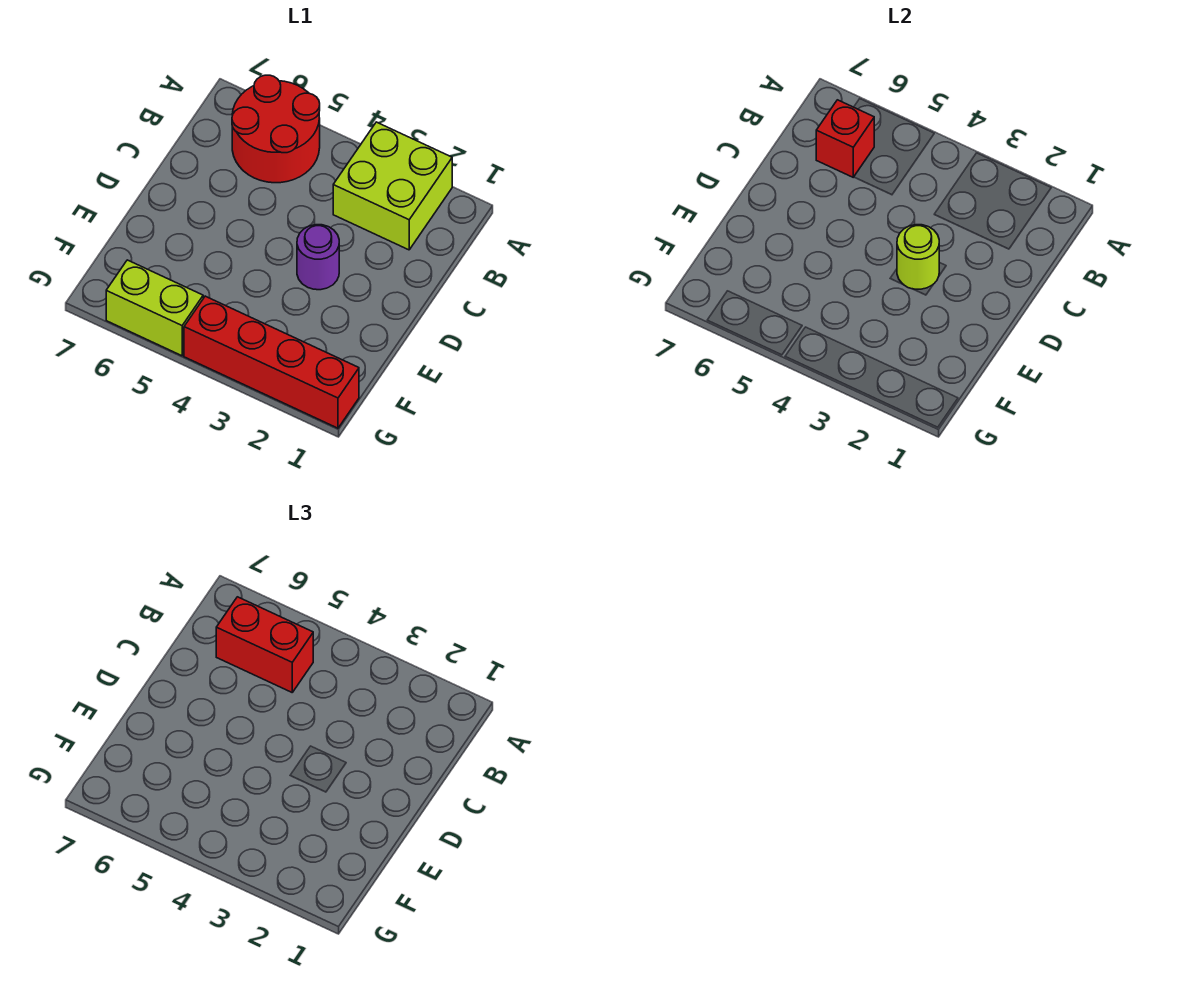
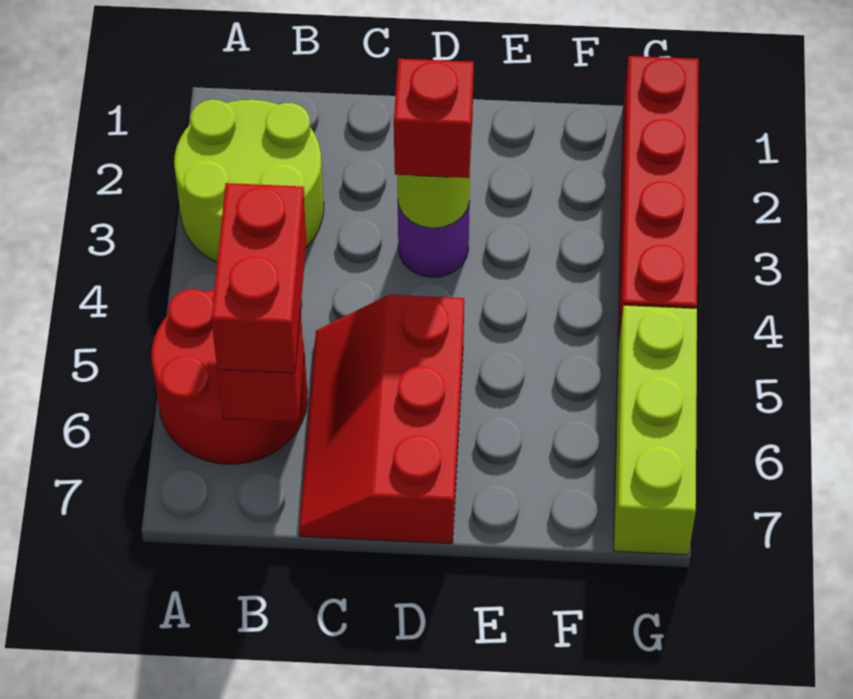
lime 2x2 brick [333,122,452,250] -> lime 2x2 round brick [174,100,324,262]
none -> red 2x3 slope [299,295,464,544]
none -> red 1x1 brick [394,59,474,178]
lime 1x2 brick [106,260,203,356] -> lime 1x3 brick [614,305,697,555]

